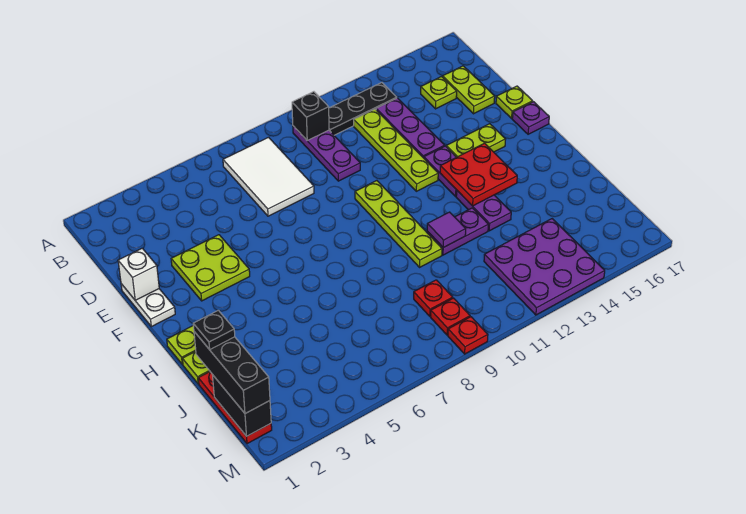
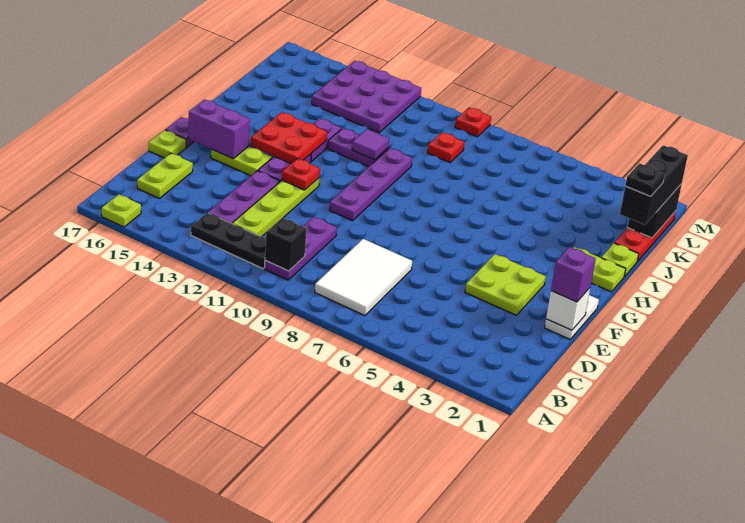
lime 1x1 plate [421,77,457,109] -> lime 1x1 plate moved to [102,194,141,227]
none -> purple 1x1 brick [551,247,596,302]
lime 1x4 plate [355,181,442,267] -> purple 1x4 plate [329,148,412,221]
none -> purple 1x2 brick [188,99,250,159]
red 1x1 plate [431,298,470,335] -> red 1x1 plate moved to [282,158,320,190]

